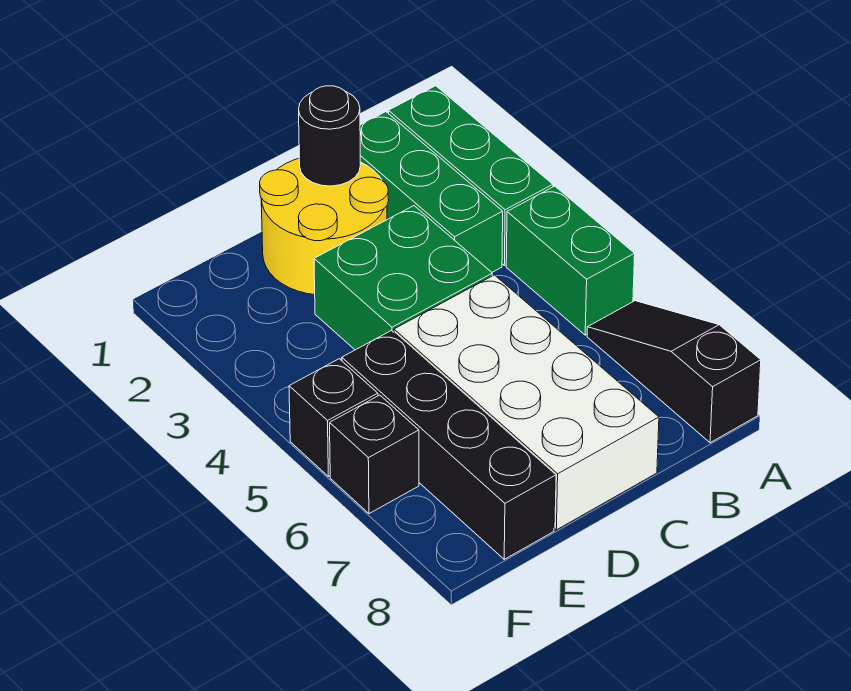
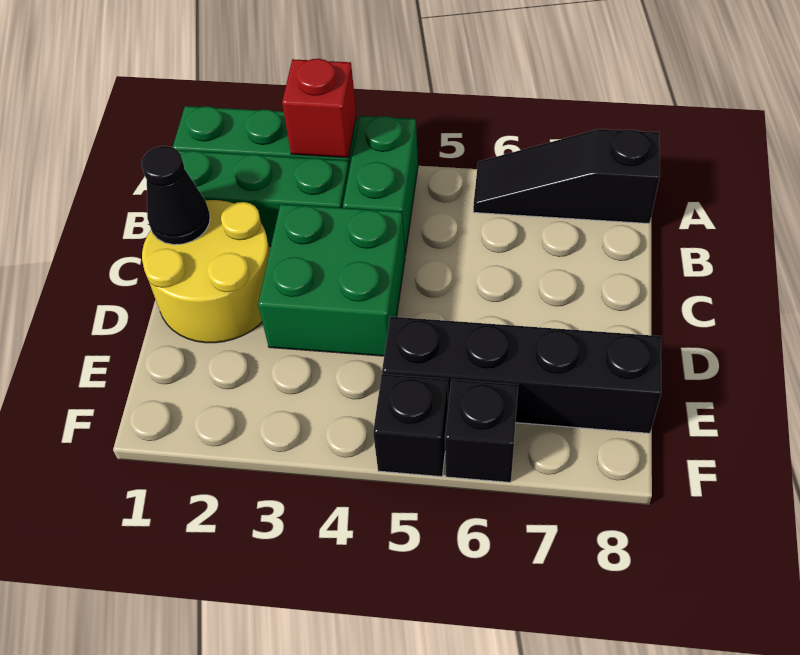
none -> red 1x1 brick [282,59,356,158]
green 1x2 brick [506,186,635,335] -> green 1x2 brick turned to [343,116,418,254]
black 1x1 round brick [299,86,360,186] -> black 1x1 cone [141,146,210,245]
white 2x4 brick [394,275,659,530] -> none

